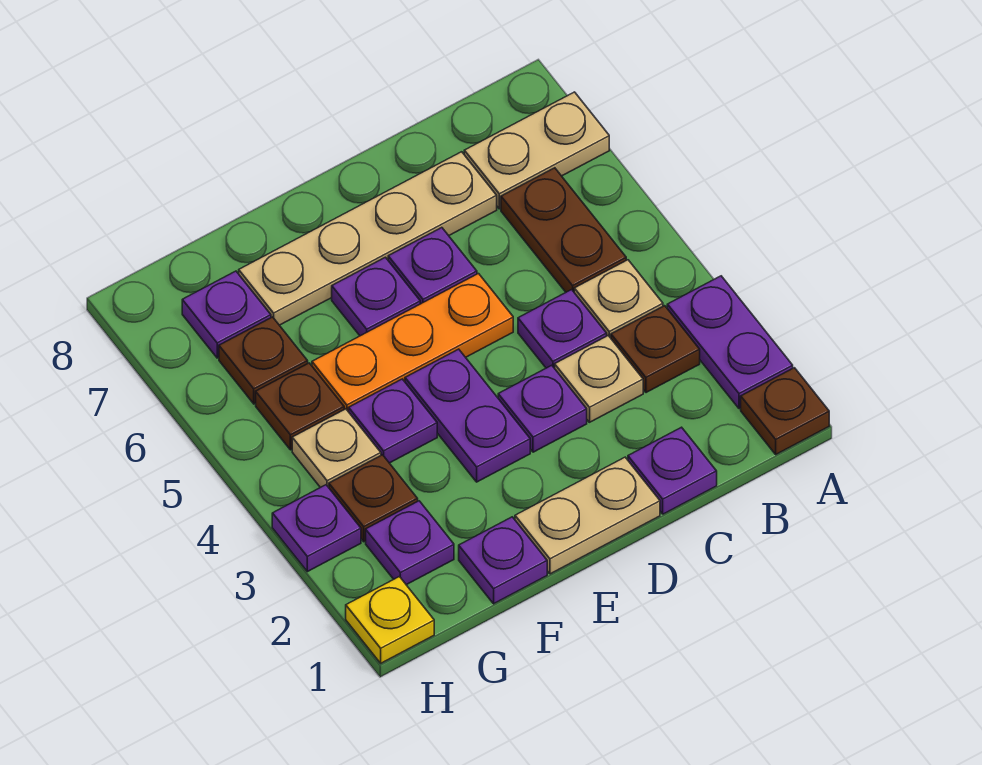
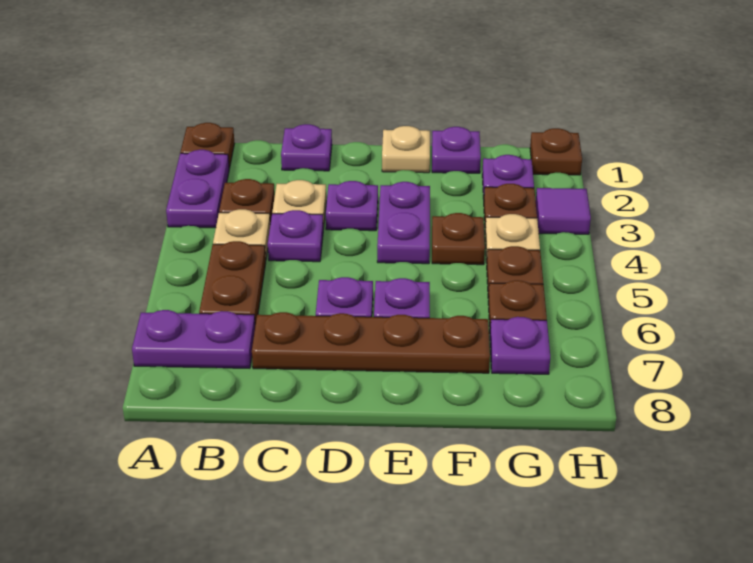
tan 1x2 plate [464,92,609,209] -> purple 1x2 plate [132,310,255,368]
tan 1x4 plate [239,152,497,325] -> brown 1x4 plate [252,312,490,373]
tan 1x2 plate [515,457,660,574] -> tan 1x1 plate [382,126,430,173]
orange 1x3 plate [312,274,513,412] -> none
purple 1x1 plate [349,379,437,463] -> brown 1x1 plate [432,213,485,265]
yellow 1x1 plate [346,577,434,663] -> brown 1x1 plate [530,128,582,175]
purple 1x1 plate [272,485,361,572] -> purple 1x1 tile [536,188,591,234]

